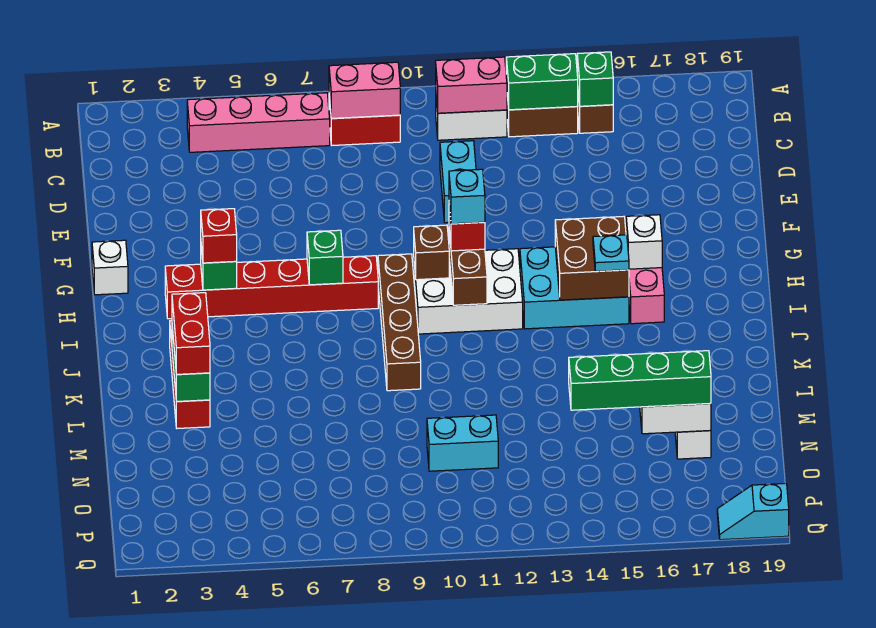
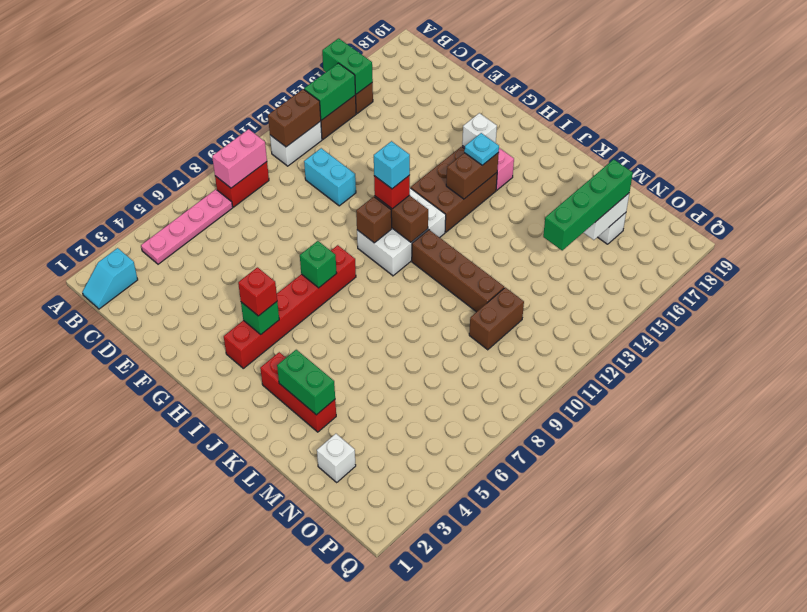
pink 1x4 brick [187,93,330,152] -> pink 1x4 plate [141,189,233,264]
pink 1x2 brick [436,57,507,113] -> brown 1x2 brick [268,89,321,147]
green 1x1 brick [577,52,613,106] -> green 1x2 brick [322,38,373,94]
white 1x1 brick [92,240,128,295] -> white 1x1 brick moved to [317,434,356,482]
brown 1x4 brick [378,254,421,391] -> brown 1x4 brick moved to [412,230,504,312]
cyan 2x3 brick [520,247,629,329] -> brown 2x3 brick [411,147,497,232]
brown 2x2 brick [555,216,629,300] -> brown 1x2 brick [446,153,499,199]
red 1x2 brick [172,293,210,374] -> none
cyan 1x2 brick [427,415,498,471] -> brown 1x2 brick [469,287,524,350]
cyan 1x2 slope [717,483,789,540] -> cyan 1x2 slope moved to [82,248,138,309]

